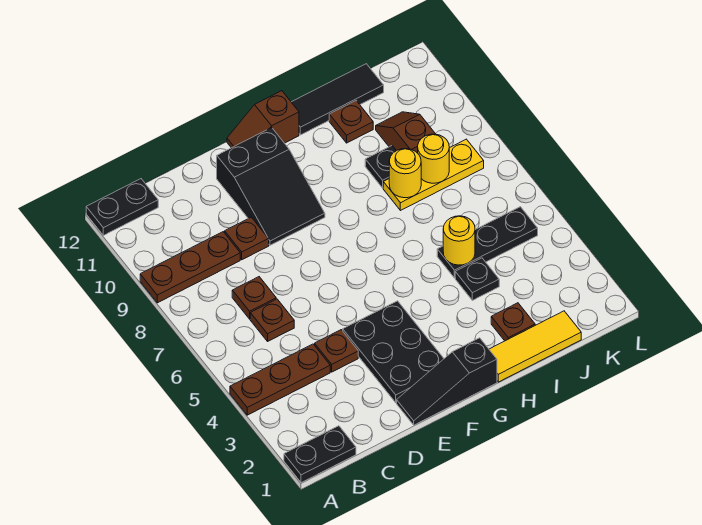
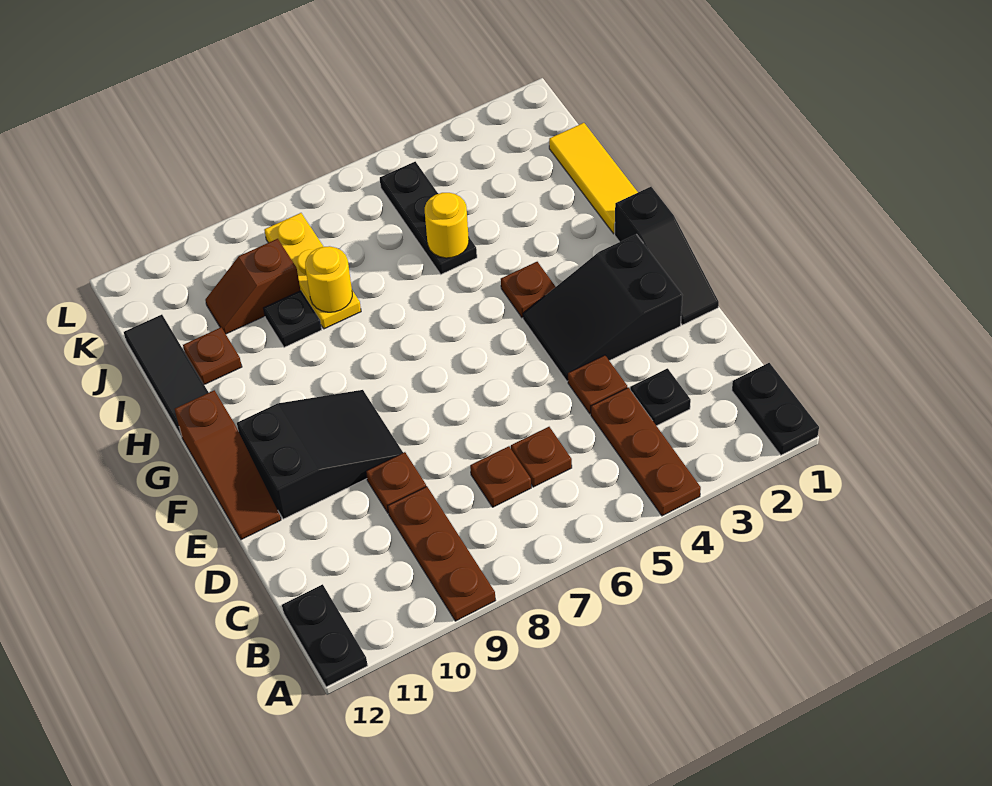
black 2x3 plate [343,301,444,403] -> black 2x3 slope [523,234,683,381]
brown 1x2 slope [227,91,299,148] -> brown 1x3 slope [175,390,281,540]
brown 1x1 plate [491,303,535,341] -> brown 1x1 plate moved to [501,262,556,318]
black 1x1 plate [455,258,499,300] -> black 1x1 plate moved to [630,368,691,426]
yellow 1x1 round brick [418,134,449,183] -> none

